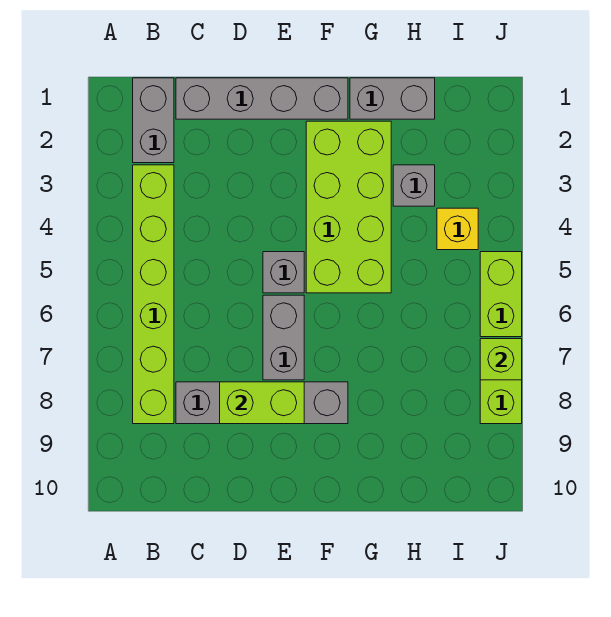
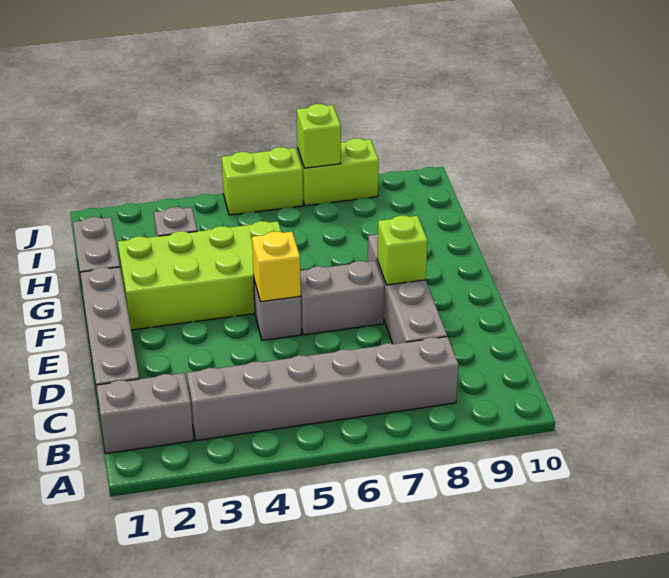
lime 1x6 brick [133,165,174,424] -> grey 1x6 brick [187,337,459,441]
lime 1x2 brick [220,382,304,424] -> lime 1x1 brick [377,215,428,285]
yellow 1x1 brick [437,208,478,250] -> yellow 1x1 brick moved to [252,231,301,302]

